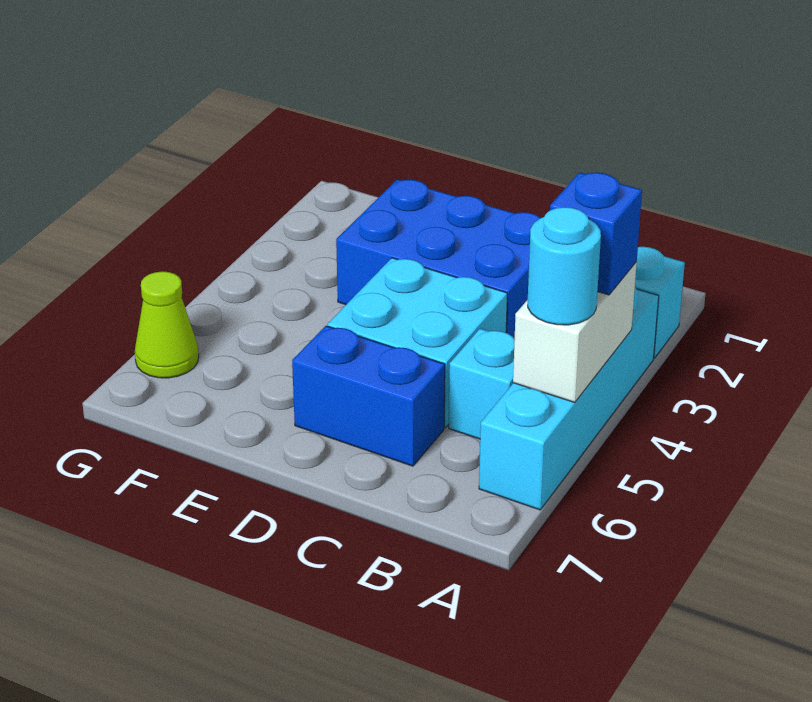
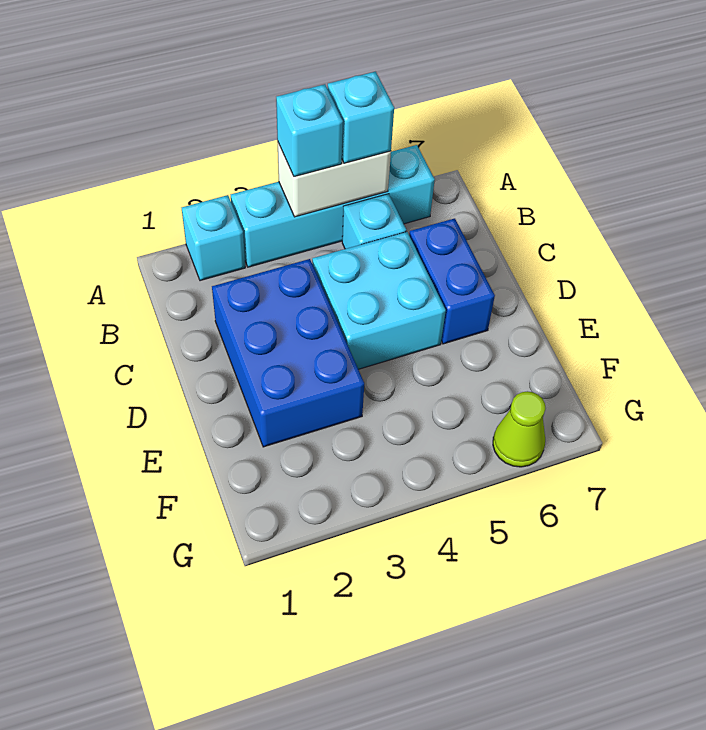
blue 1x1 brick [550,173,642,295] -> cyan 1x1 brick [276,84,343,177]
cyan 1x1 round brick [528,207,601,325] -> cyan 1x1 brick [328,72,394,163]

